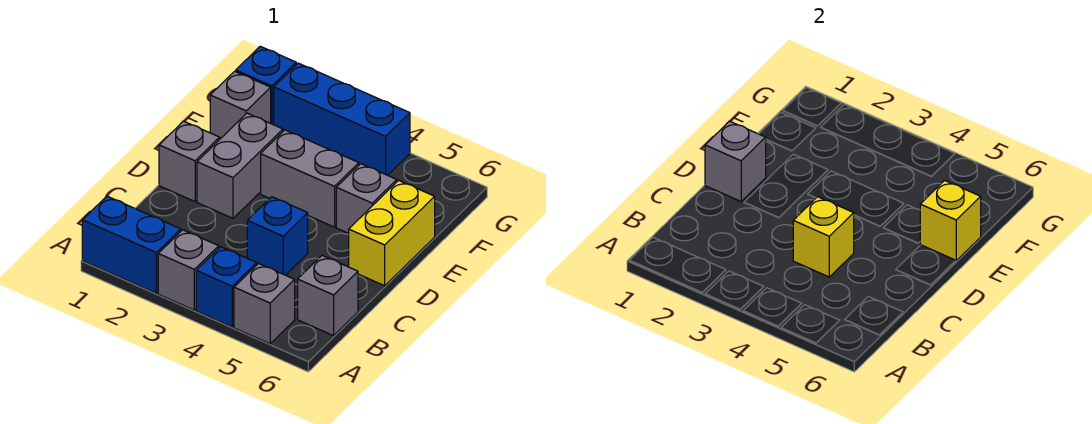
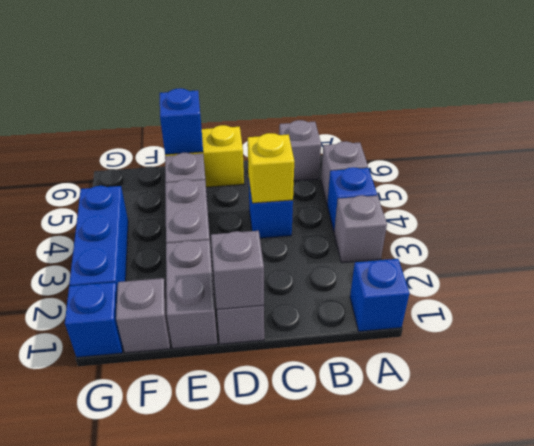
blue 1x2 brick [82,196,181,293] -> blue 1x1 brick [350,259,410,332]
grey 1x2 brick [197,113,283,218] -> grey 1x2 brick turned to [166,240,217,349]
yellow 1x1 brick [920,180,981,261] -> blue 1x1 brick [160,88,203,154]

